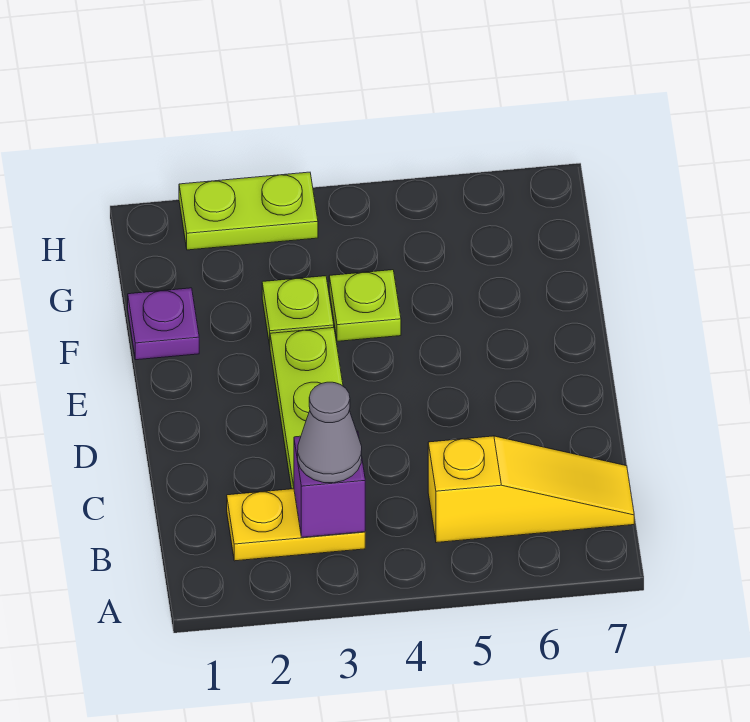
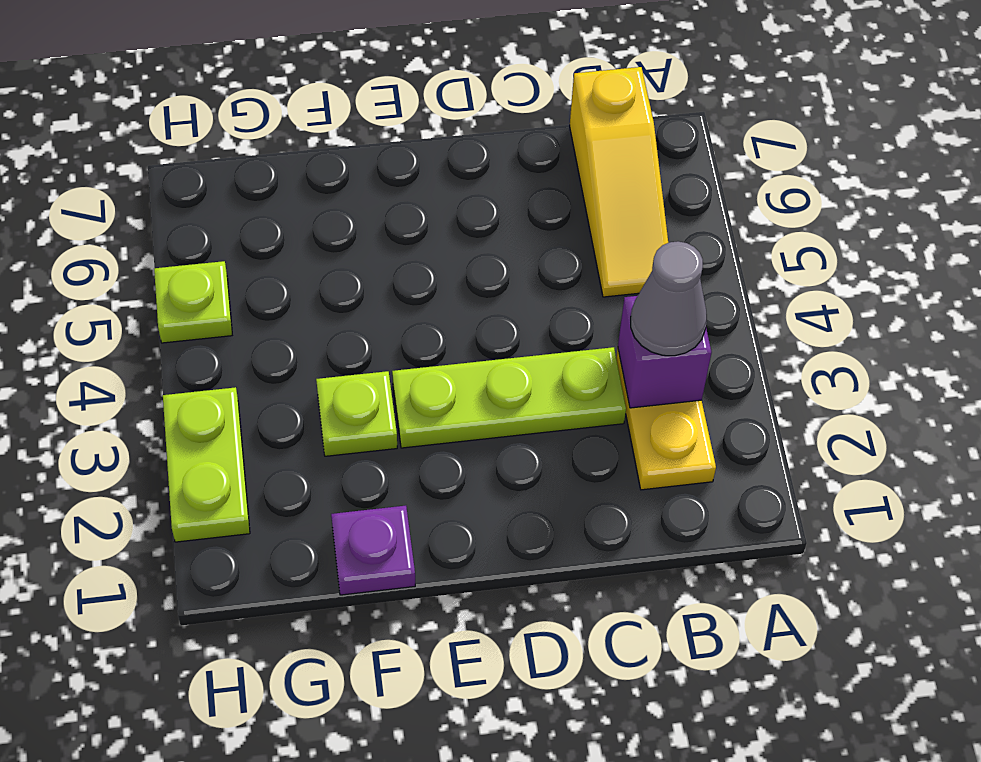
yellow 1x3 slope [428,436,634,543] -> yellow 1x3 slope turned to [570,67,668,297]
lime 1x1 plate [329,270,401,341] -> lime 1x1 plate moved to [154,261,232,343]

